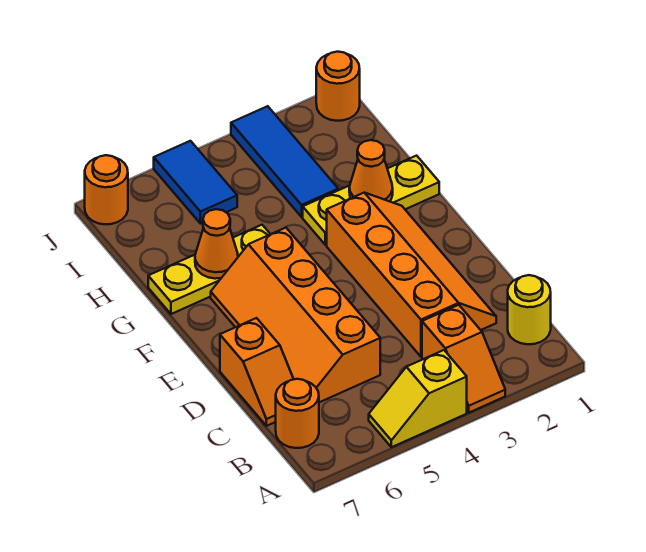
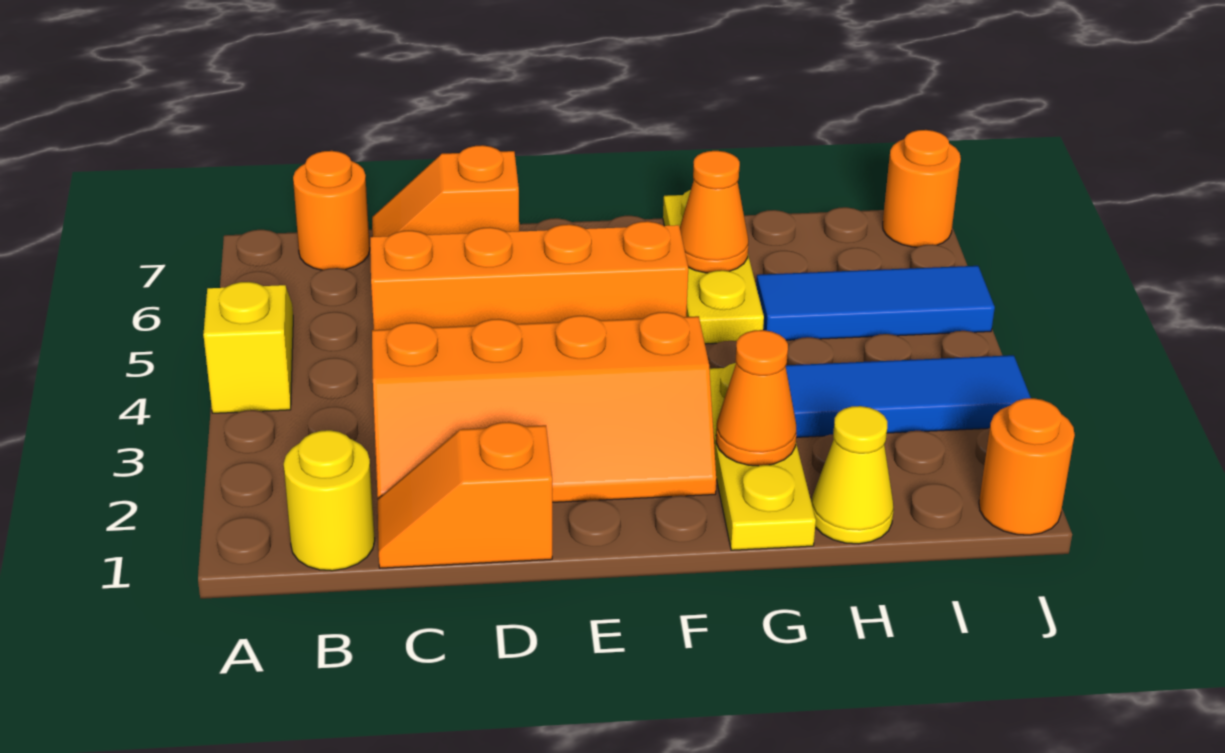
orange 1x2 slope [422,305,505,413] -> orange 1x2 slope moved to [378,422,552,568]
none -> yellow 1x1 cone [811,406,894,544]
blue 1x2 tile [154,141,237,224] -> blue 1x3 tile [756,266,995,340]

